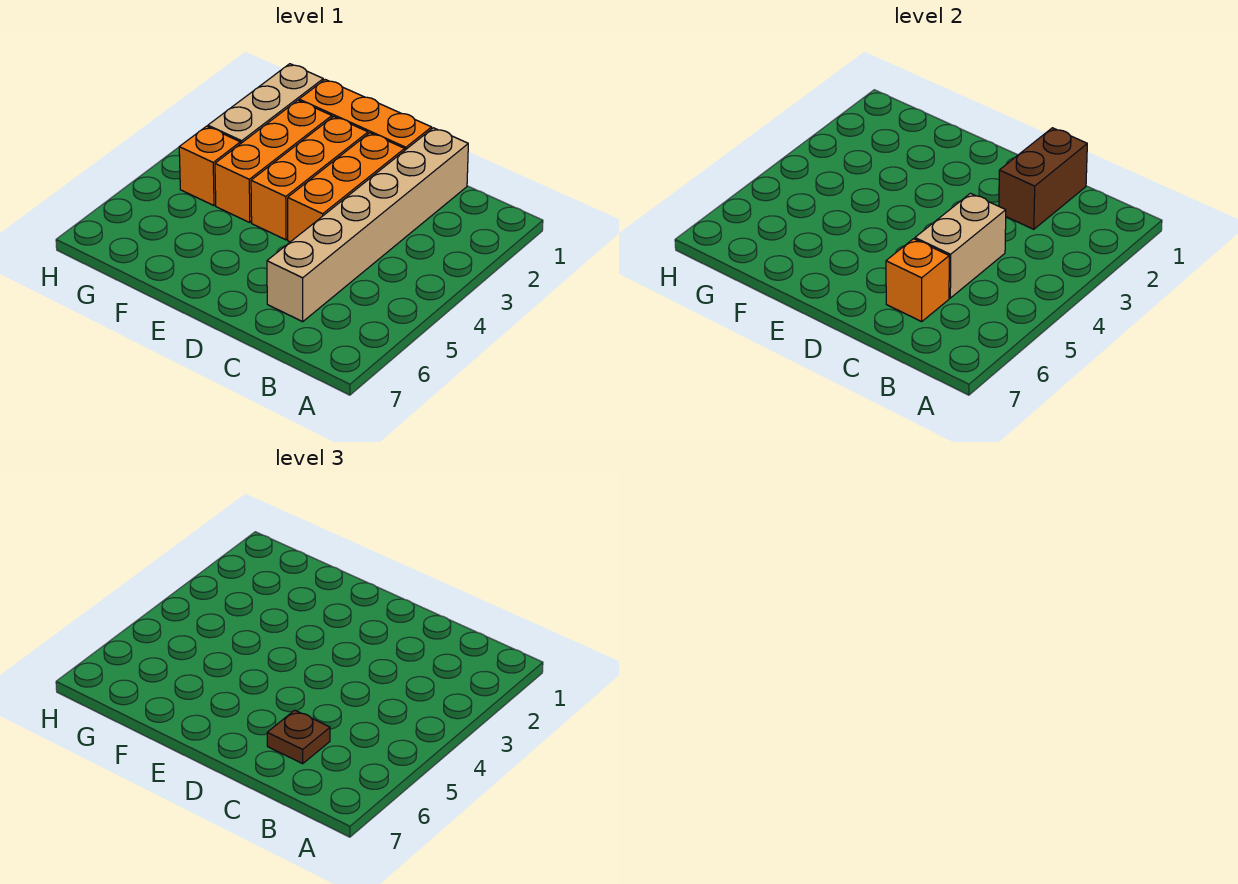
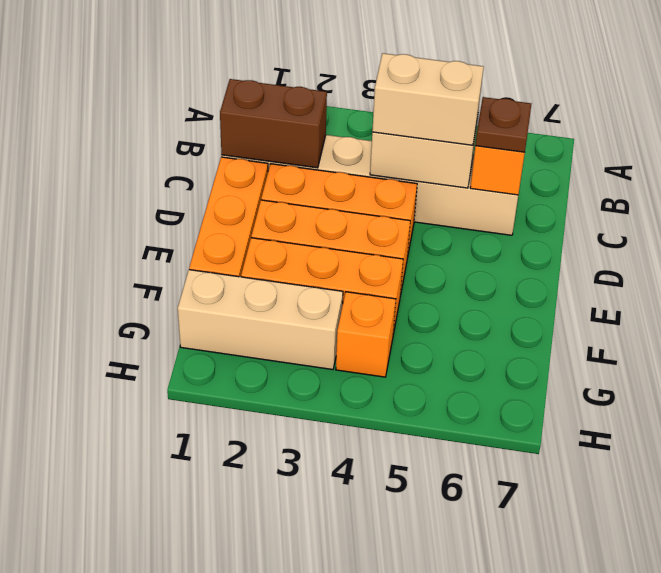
none -> tan 1x2 brick [372,53,484,145]

